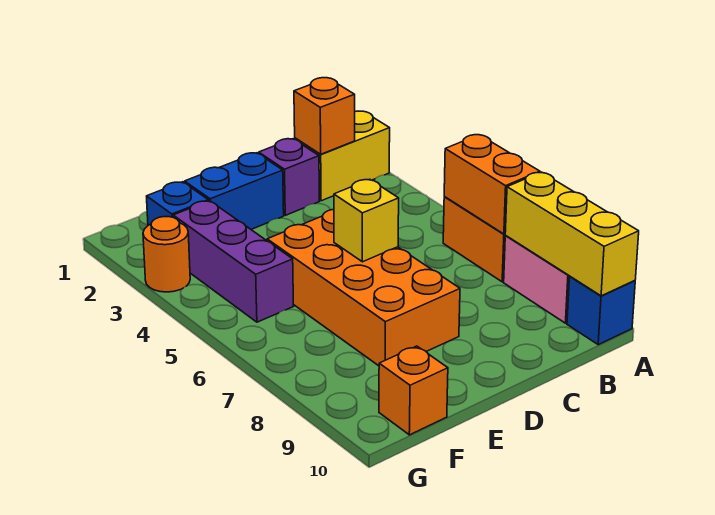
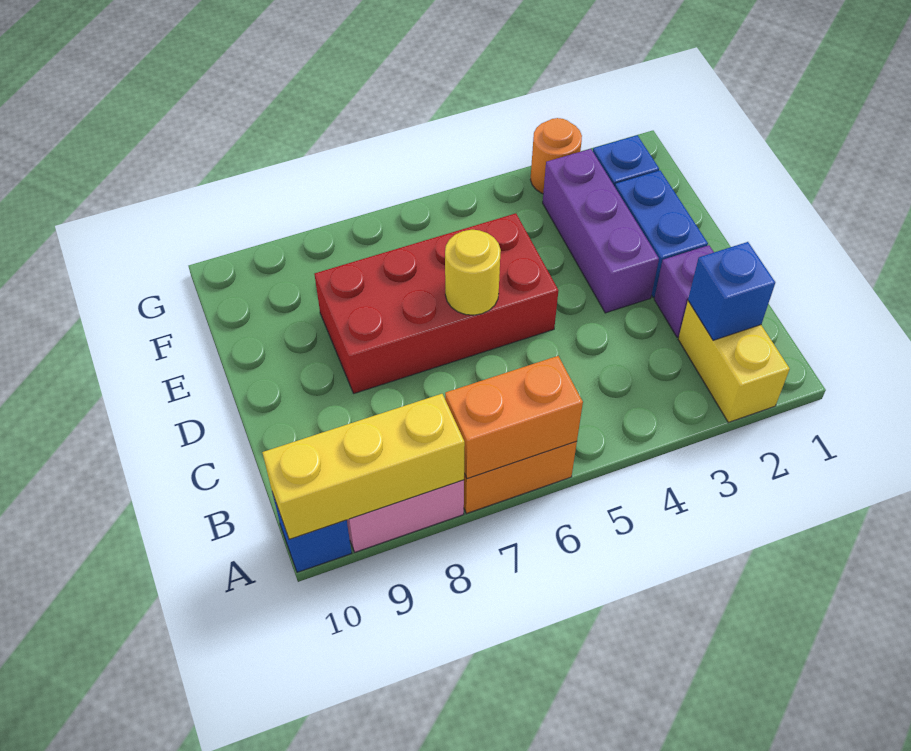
orange 1x1 brick [294,78,355,154] -> blue 1x1 brick [688,242,775,340]
orange 2x4 brick [267,209,460,366] -> red 2x4 brick [315,213,559,393]
yellow 1x1 brick [334,179,399,262] -> yellow 1x1 round brick [445,230,501,315]
purple 1x3 brick [173,201,293,322] -> purple 1x3 brick turned to [543,149,659,313]
orange 1x1 brick [379,346,448,435] -> none

